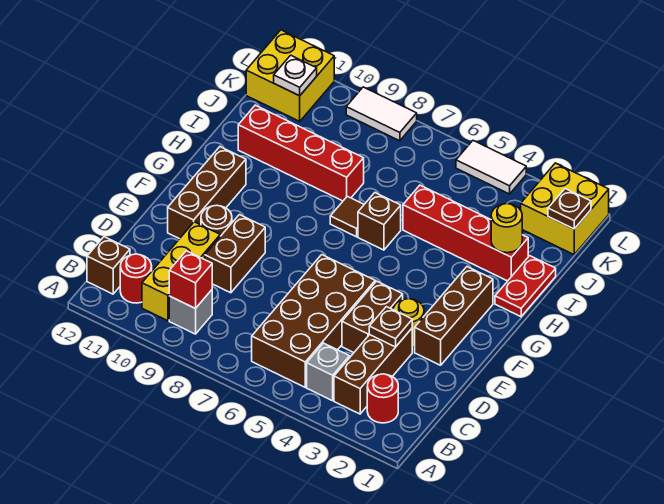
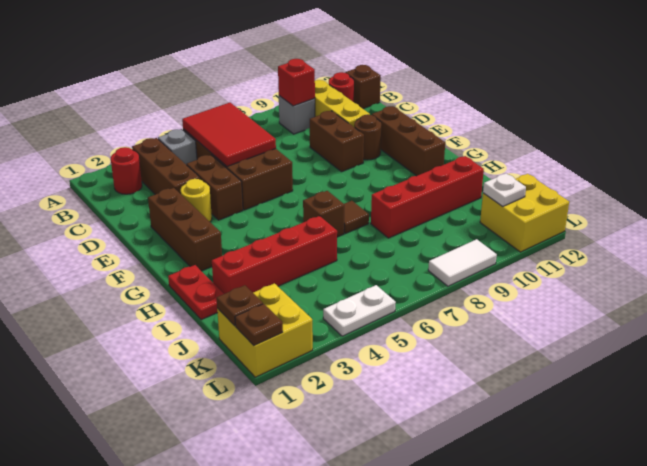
none -> red 2x3 tile [182,103,276,166]
brown 1x1 plate [369,307,412,347] -> brown 1x1 plate moved to [235,304,283,346]
yellow 1x1 round brick [491,204,522,253] -> none
white 1x2 tile [456,141,526,194] -> white 1x2 plate [323,285,396,336]

